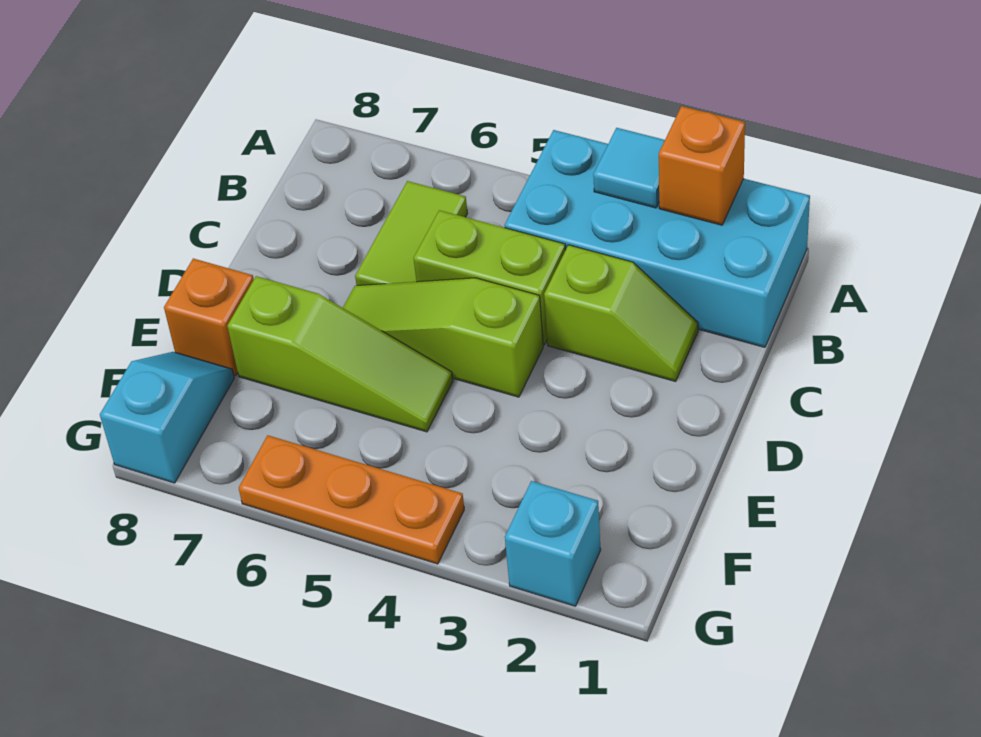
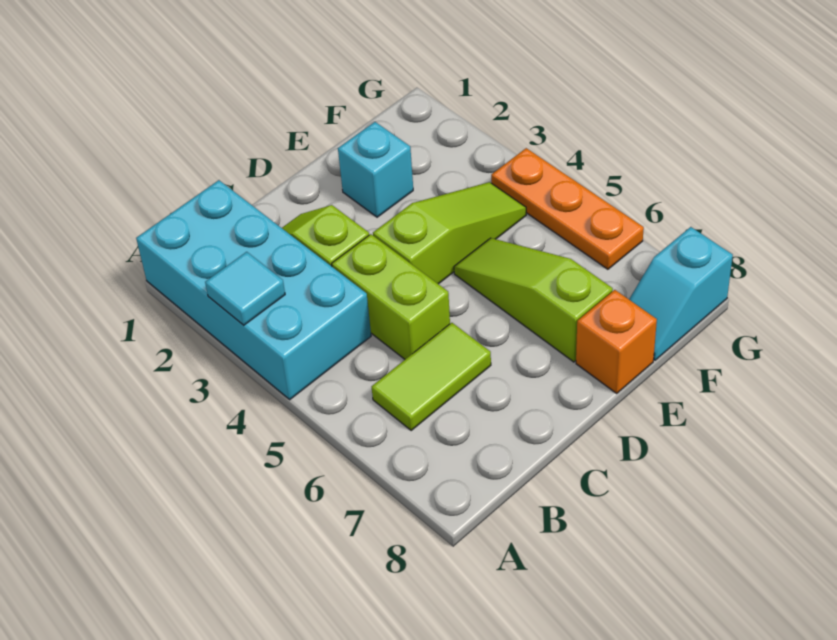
orange 1x1 brick [659,106,745,225] -> none
lime 1x3 slope [343,278,543,397] -> lime 1x3 slope turned to [373,182,526,284]
cyan 1x1 brick [505,481,601,606] -> cyan 1x1 brick moved to [338,122,413,217]

